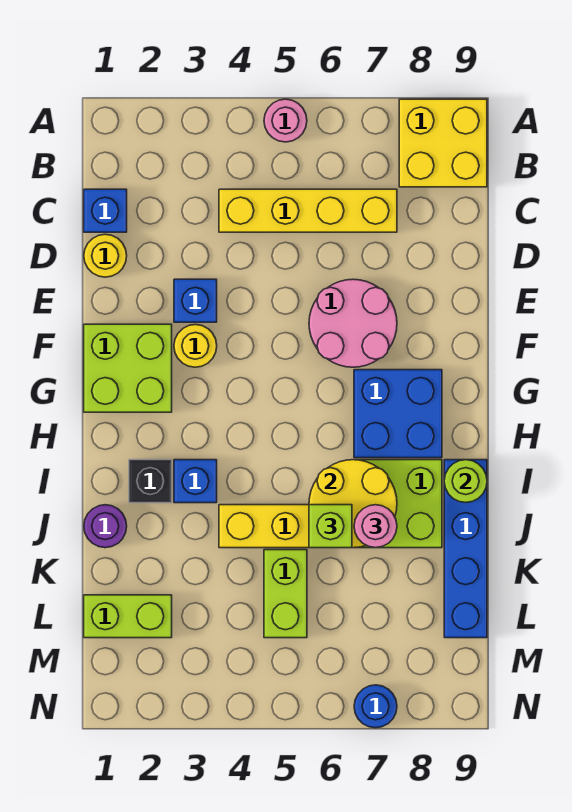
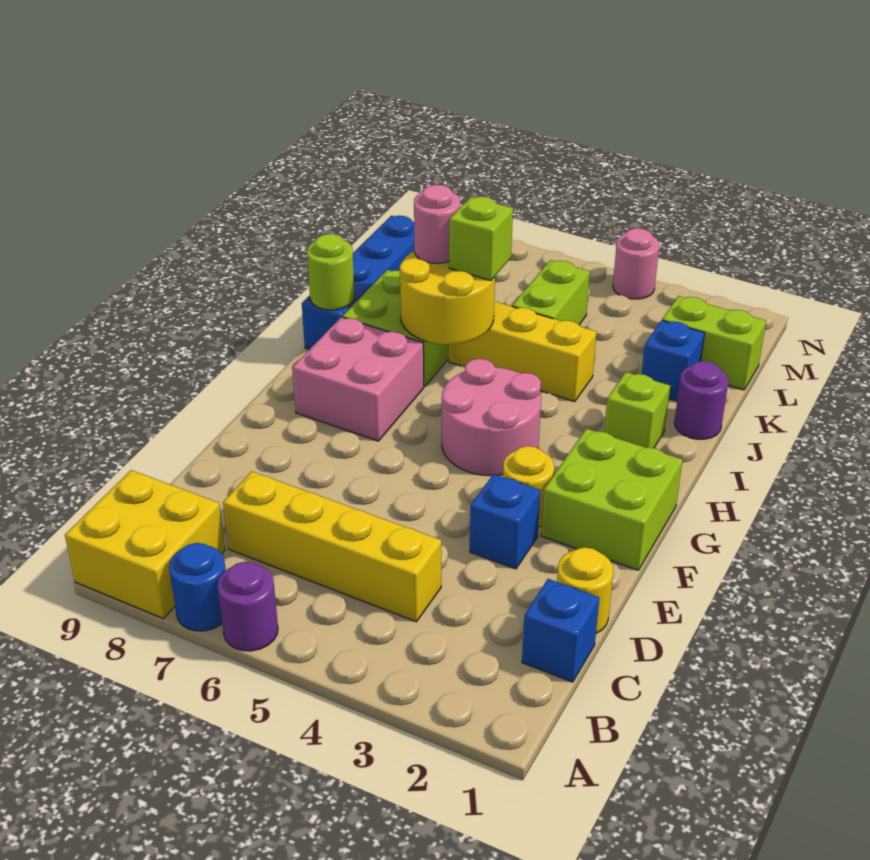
pink 1x1 round brick [264,99,307,142] -> pink 1x1 round brick moved to [613,228,659,299]
none -> purple 1x1 round brick [217,562,278,651]
pink 2x2 round brick [309,279,397,367] -> pink 2x2 round brick moved to [442,359,541,476]
blue 2x2 brick [354,370,442,458] -> pink 2x2 brick [292,317,424,441]
black 1x1 brick [129,460,172,503] -> lime 1x1 brick [604,372,670,448]
blue 1x1 brick [174,460,217,503] -> blue 1x1 brick moved to [642,320,705,401]
blue 1x1 round brick [354,685,397,728] -> blue 1x1 round brick moved to [169,543,226,631]

